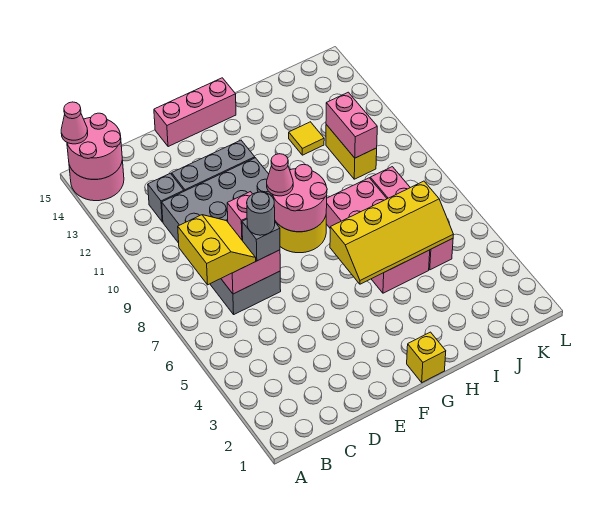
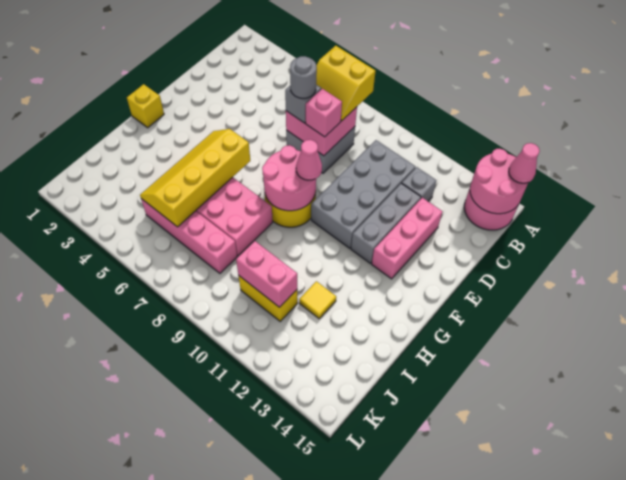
pink 1x3 brick [154,78,236,147] -> pink 1x3 brick moved to [372,198,443,279]

